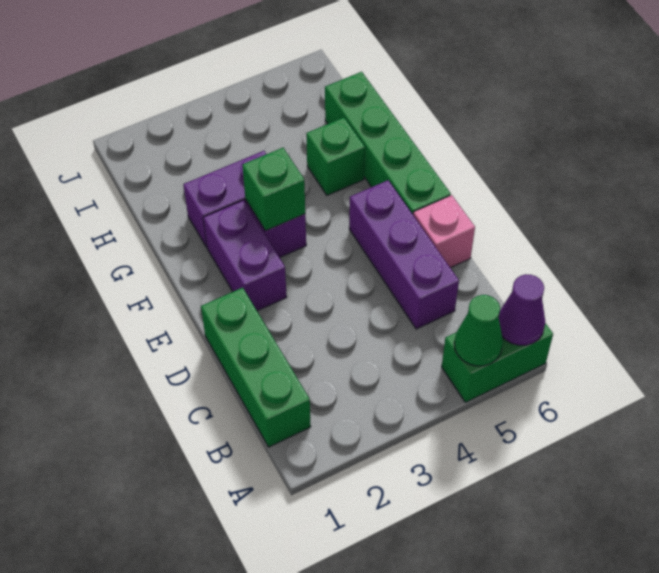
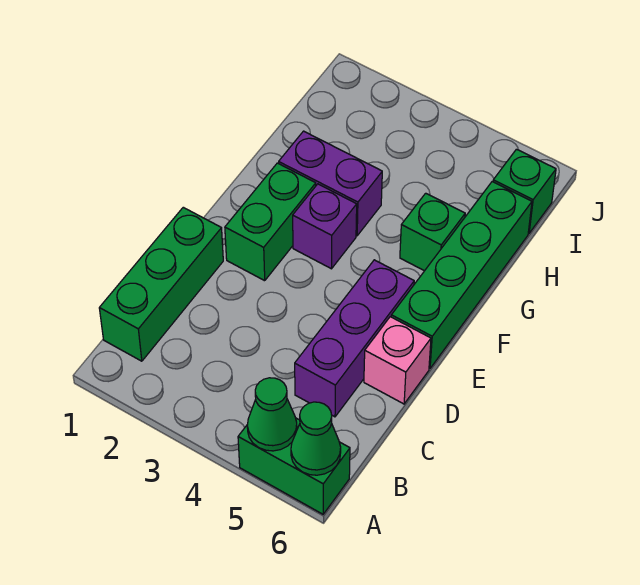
purple 1x1 cone [498,274,545,345] -> green 1x1 cone [291,402,341,475]
purple 1x2 brick [203,200,287,311] -> green 1x2 brick [225,163,316,281]
green 1x1 brick [242,148,305,231] -> green 1x1 brick moved to [493,149,556,233]

